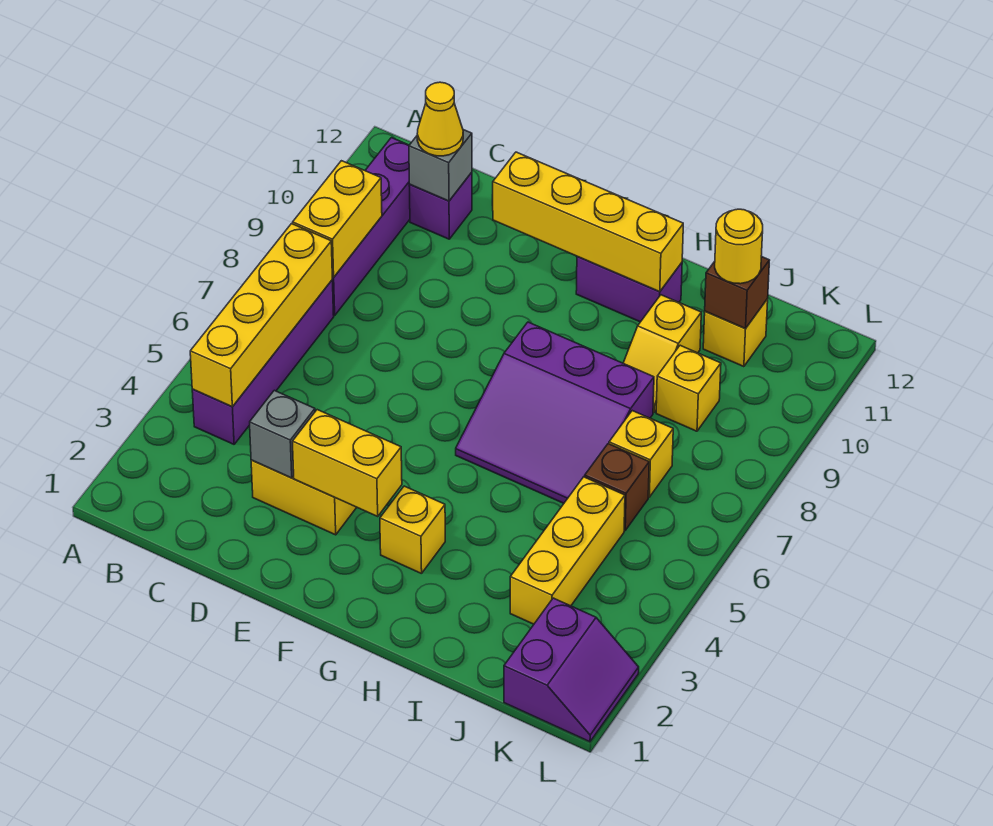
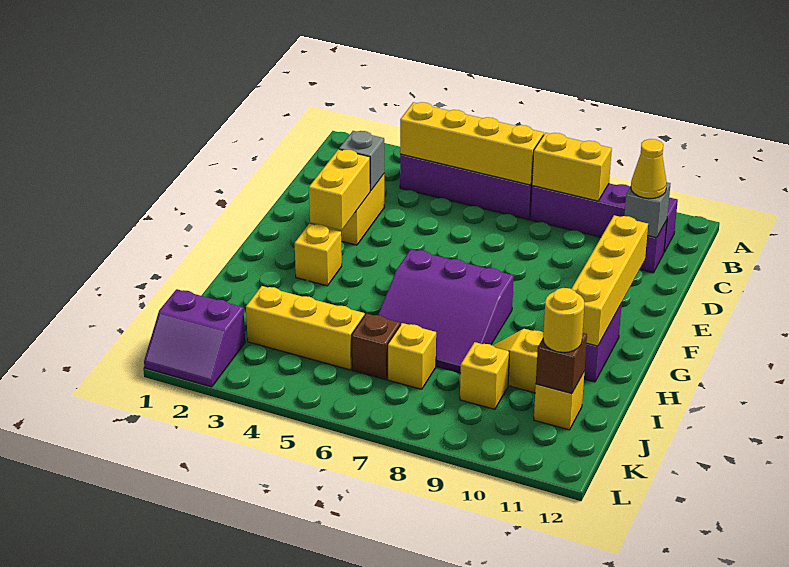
purple 3x3 slope [456,322,654,503] -> purple 3x3 slope turned to [378,249,514,373]

